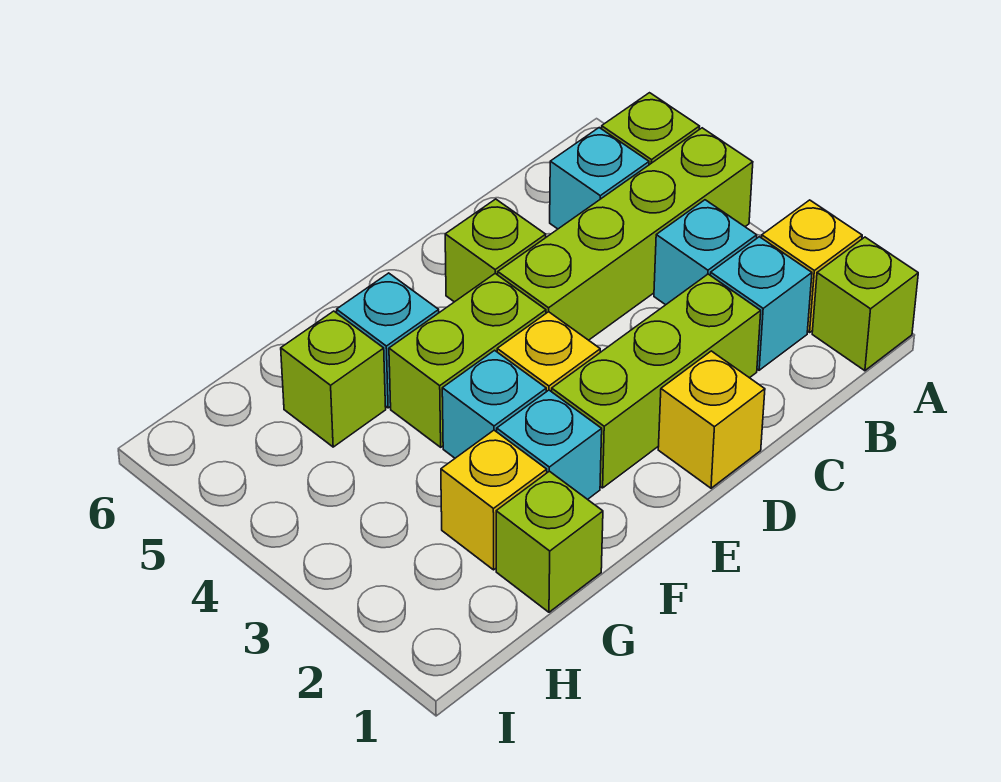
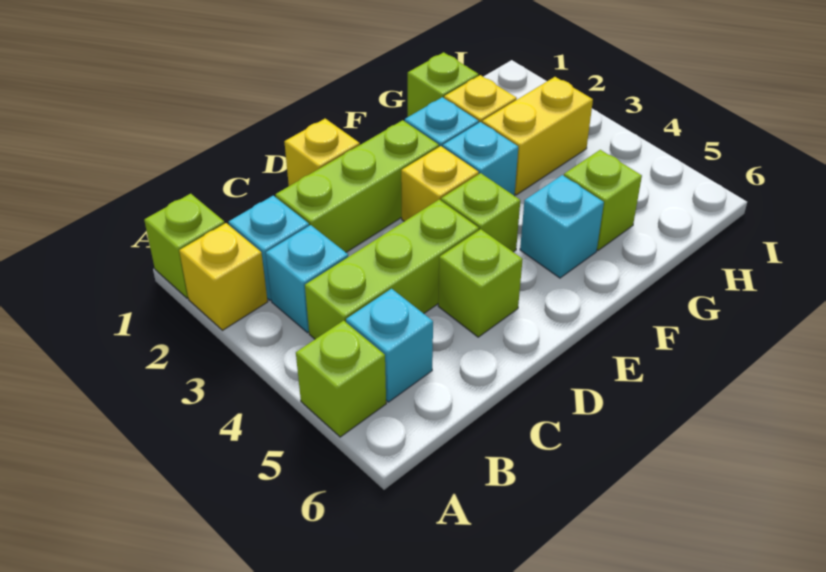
lime 1x4 brick [498,128,753,340] -> lime 1x3 brick [305,200,479,339]
lime 1x2 brick [389,274,546,447] -> lime 1x1 brick [441,173,520,252]
none -> yellow 1x2 brick [482,77,593,195]

